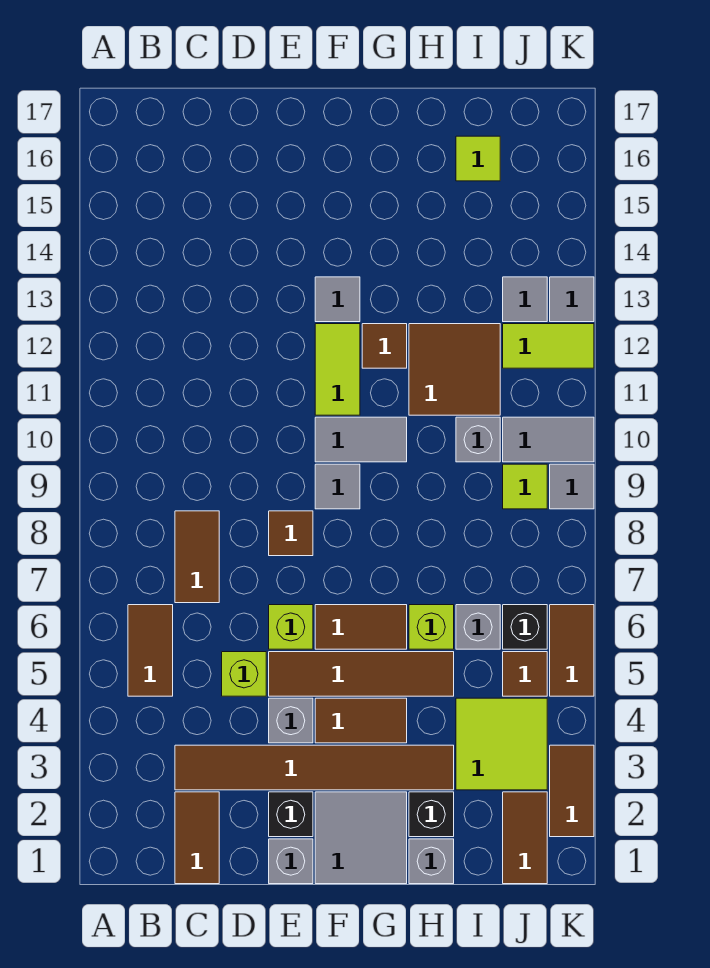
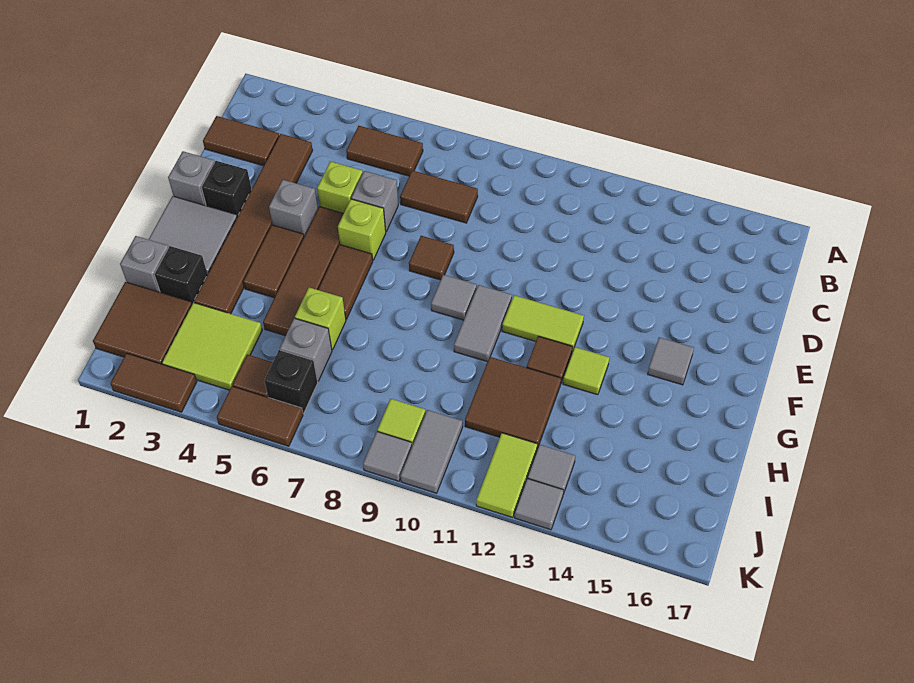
grey 1x1 tile [315,277,360,322] -> grey 1x1 tile moved to [648,337,694,385]
grey 1x1 brick [456,417,500,462] -> grey 1x1 brick moved to [351,171,398,231]
lime 1x1 tile [456,136,500,181] -> lime 1x1 tile moved to [563,347,609,395]
brown 1x2 tile [503,792,547,884] -> brown 2x2 tile [93,282,192,364]

